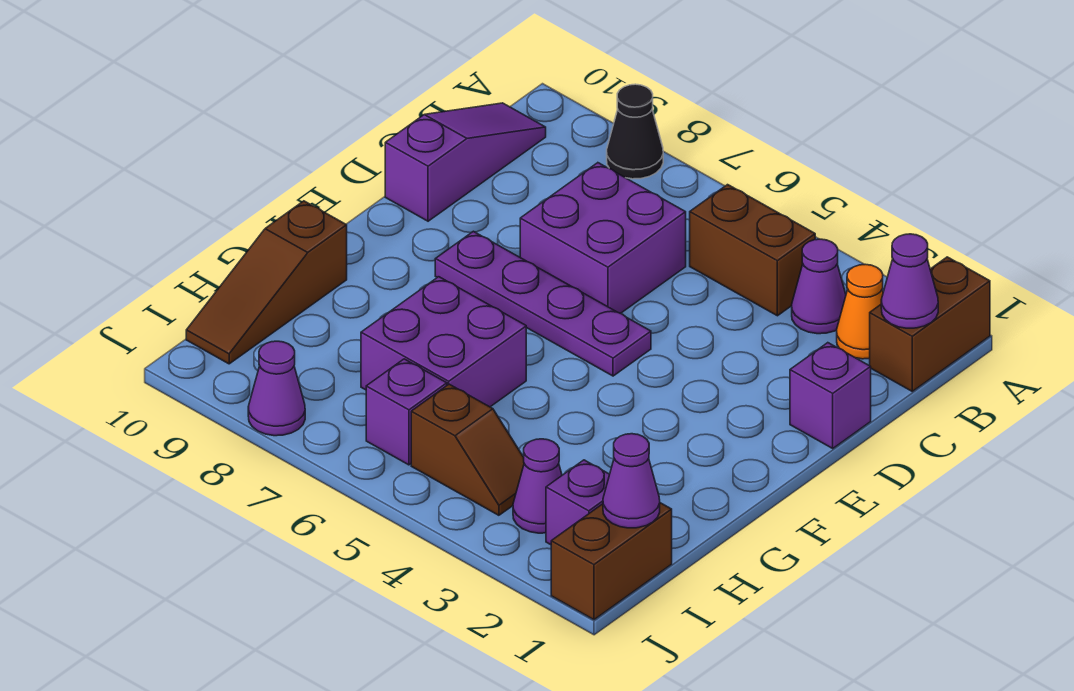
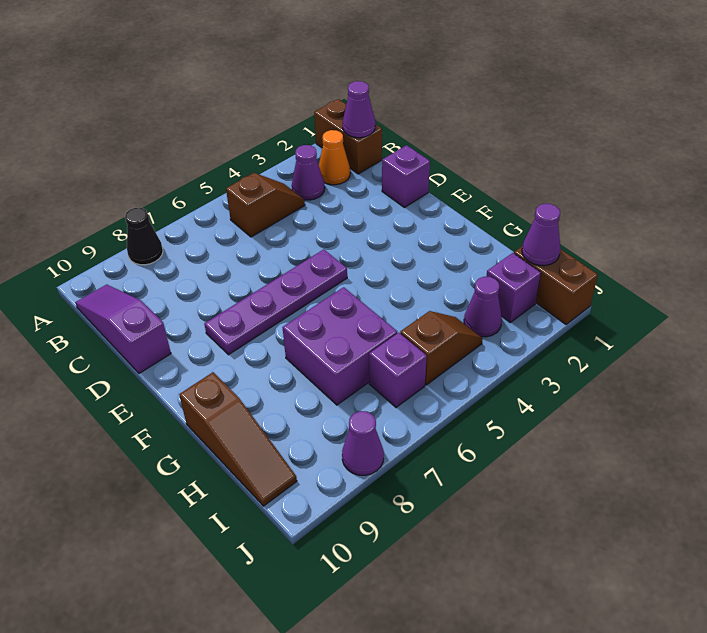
brown 1x2 brick [690,185,815,316] -> brown 1x2 slope [226,173,305,237]
purple 2x2 brick [520,163,686,313] -> none

